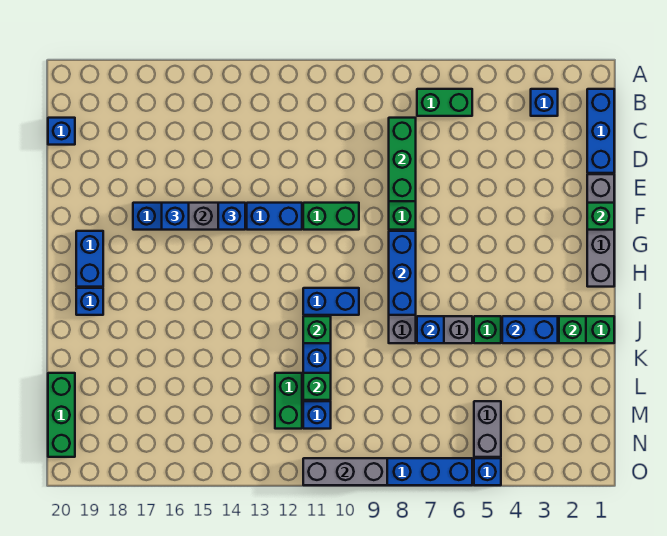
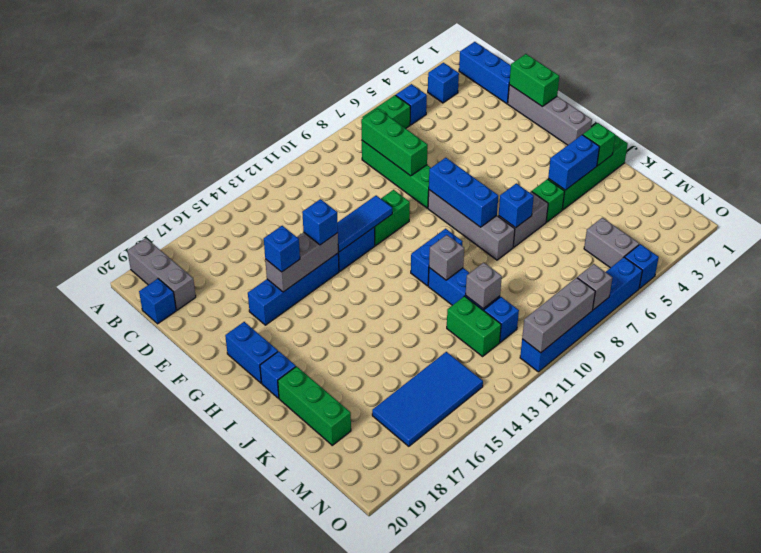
none -> grey 1x3 brick [127,238,196,310]
none -> blue 1x1 brick [396,84,427,125]
green 1x1 brick [587,203,614,230] -> green 1x2 brick [509,54,559,106]
none -> blue 1x3 tile [338,196,392,252]
green 1x1 brick [303,316,331,343] -> grey 1x1 brick [429,235,464,280]
green 1x1 brick [303,373,331,400] -> grey 1x1 brick [466,263,502,309]
green 1x3 brick [48,373,75,457] -> green 1x3 brick moved to [278,366,351,445]
none -> blue 2x4 tile [372,352,483,446]
none -> grey 1x1 brick [577,264,612,310]

